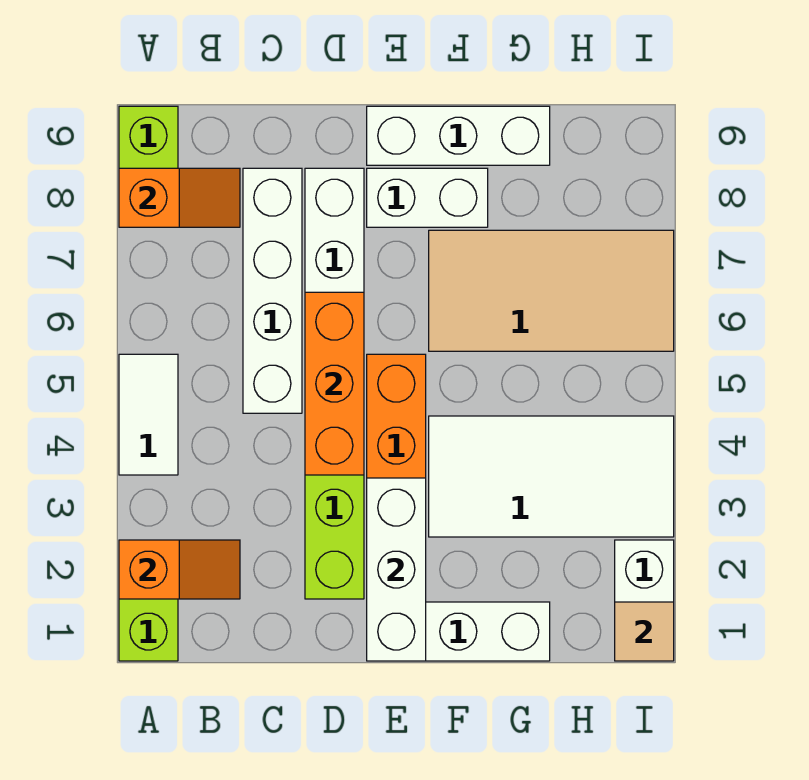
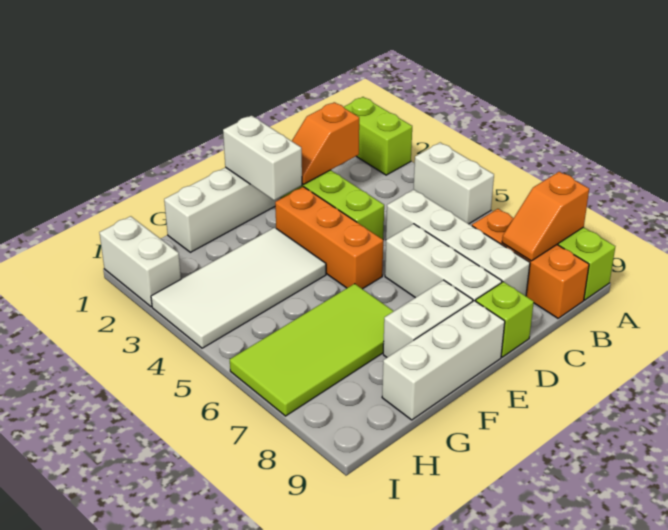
orange 1x2 slope [119,540,240,599] -> orange 1x2 slope moved to [292,102,359,184]
white 1x2 tile [119,354,178,475] -> white 1x2 brick [413,143,494,224]
orange 1x3 brick [305,292,364,475] -> orange 1x3 brick moved to [472,209,589,318]
none -> lime 1x1 brick [476,282,534,357]
white 1x3 brick [367,478,426,661] -> white 1x2 brick [223,116,302,200]
tan 2x4 tile [429,230,674,351] -> lime 2x4 tile [230,284,394,416]
tan 1x1 tile [615,602,674,661] -> none

